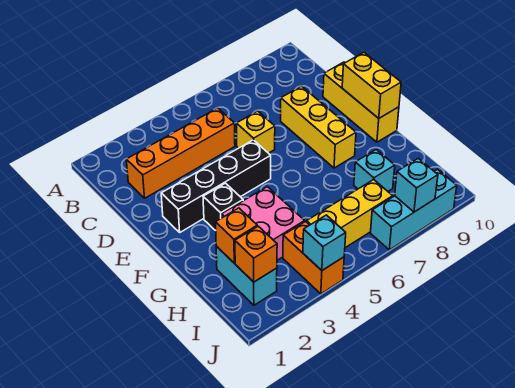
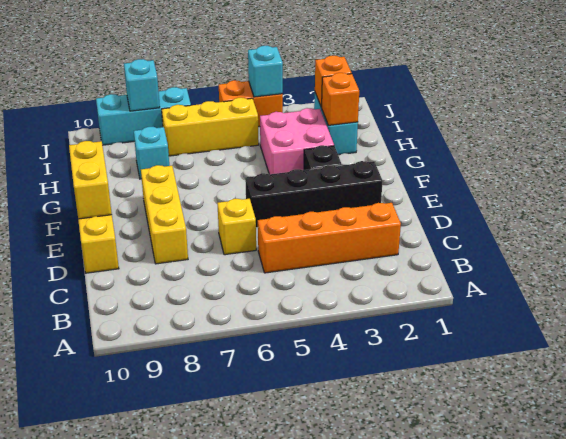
orange 1x2 brick [283,222,344,294] -> orange 1x2 brick turned to [219,80,283,127]

